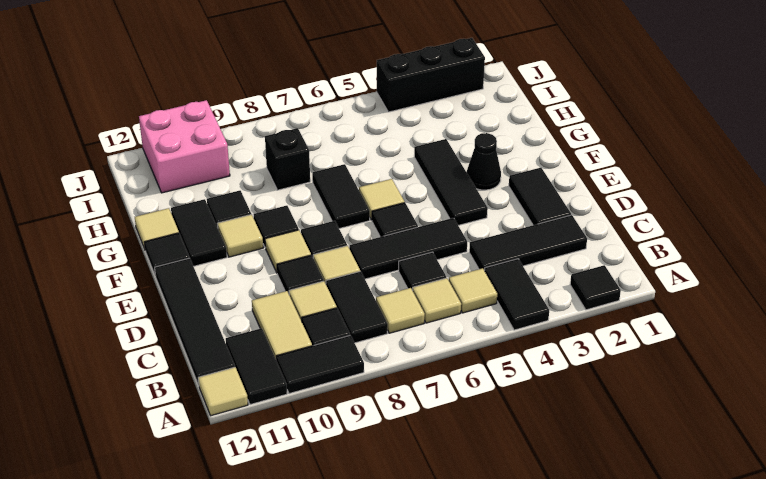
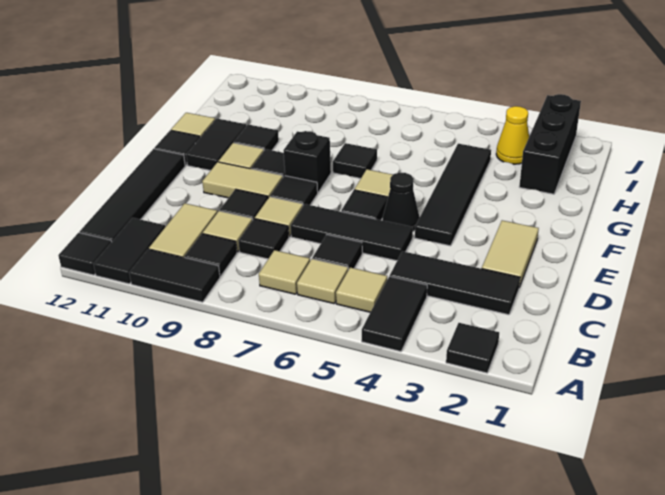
tan 1x1 tile [198,367,248,416] -> black 1x1 tile [58,233,111,275]
black 1x2 tile [326,271,388,343] -> black 1x1 tile [239,219,289,259]
black 1x2 tile [509,168,571,225] -> tan 1x2 tile [482,220,539,287]
black 1x3 tile [414,139,488,225] -> black 1x4 tile [415,144,491,246]
tan 1x1 tile [265,230,311,272] -> tan 1x2 tile [202,162,283,198]
black 1x1 cone [467,133,501,190] -> black 1x1 cone moved to [383,173,420,232]
black 1x2 tile [312,164,370,229] -> black 1x1 tile [333,143,377,179]
black 1x1 brick [265,128,310,190] -> black 1x1 brick moved to [283,131,331,192]
none -> yellow 1x1 cone [496,106,529,164]
pink 2x2 brick [139,100,230,193] -> none
black 1x3 brick [377,38,485,112] -> black 1x3 brick turned to [519,94,581,194]

